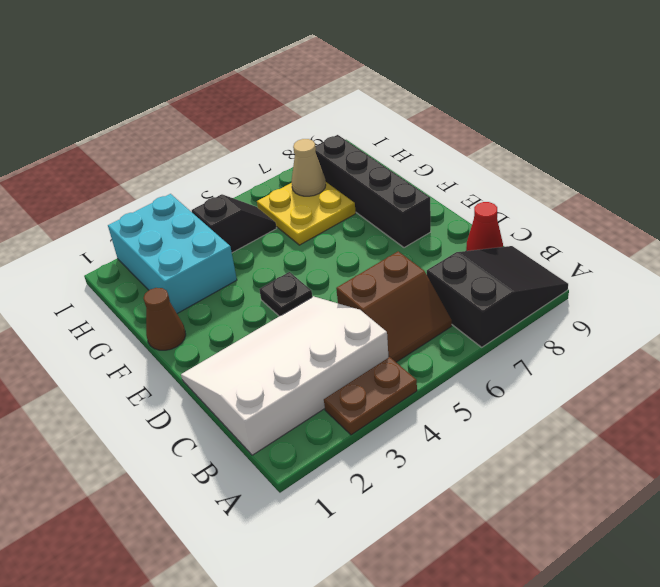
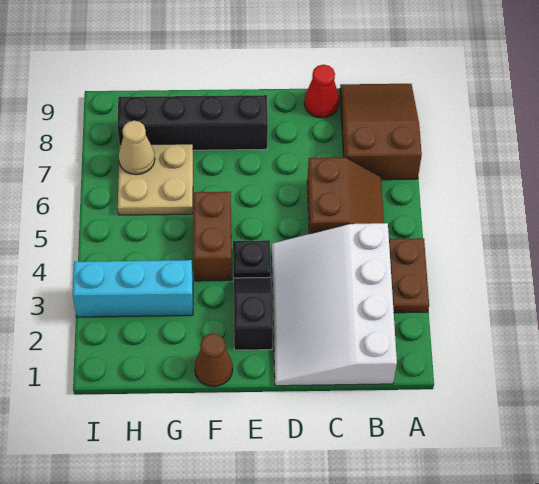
black 2x3 slope [427,246,568,347] -> brown 2x3 slope [340,84,422,180]
none -> brown 1x2 brick [193,192,232,281]
cyan 2x3 brick [108,194,237,314] -> cyan 1x3 brick [73,260,193,317]
yellow 2x2 plate [257,181,356,245] -> tan 2x2 plate [118,144,193,215]
black 1x2 slope [192,194,277,253] -> black 1x2 slope moved to [234,277,273,350]

